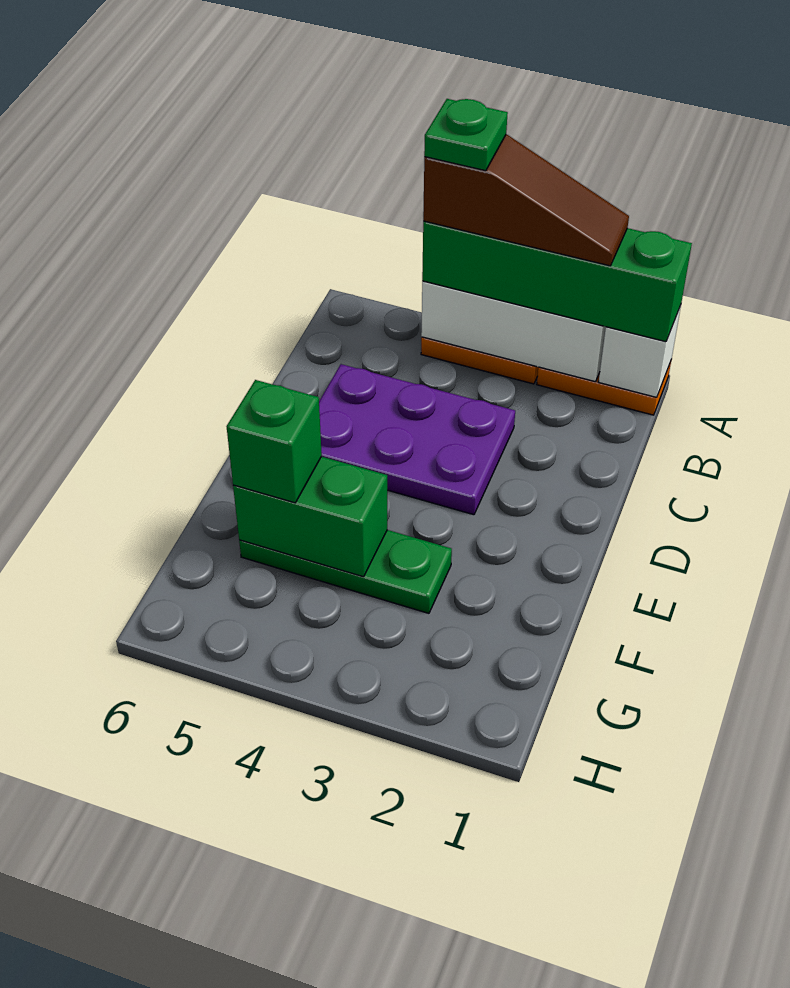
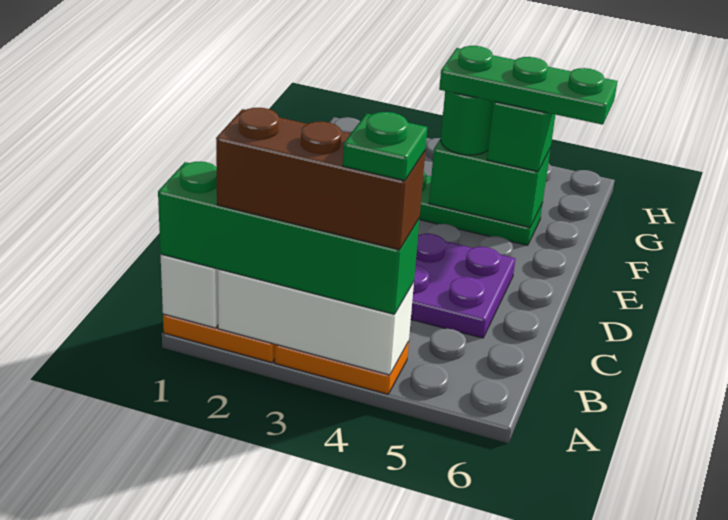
brown 1x3 slope [423,135,629,266] -> brown 1x3 brick [216,108,425,250]
none -> green 1x1 round brick [441,91,494,155]
none -> green 1x3 plate [439,46,618,125]

